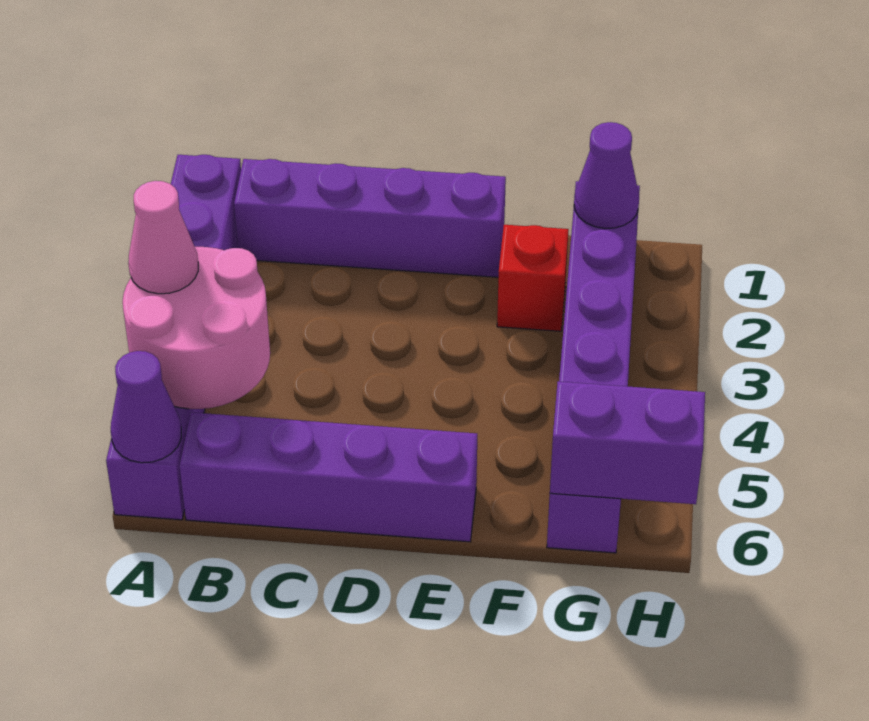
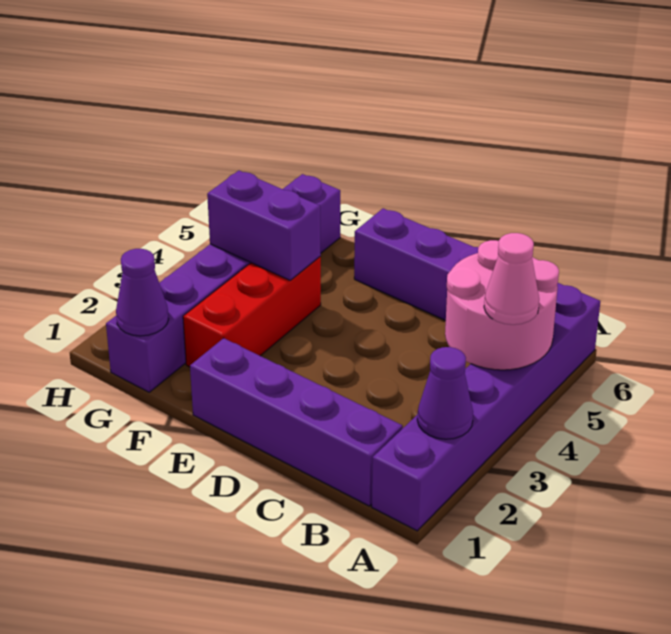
purple 1x1 cone [111,351,181,463] -> purple 1x1 cone moved to [417,347,473,439]
red 1x1 brick [497,225,569,331] -> red 1x3 brick [183,257,321,367]
purple 1x2 brick [550,382,705,504] -> purple 1x2 brick moved to [207,171,321,280]

